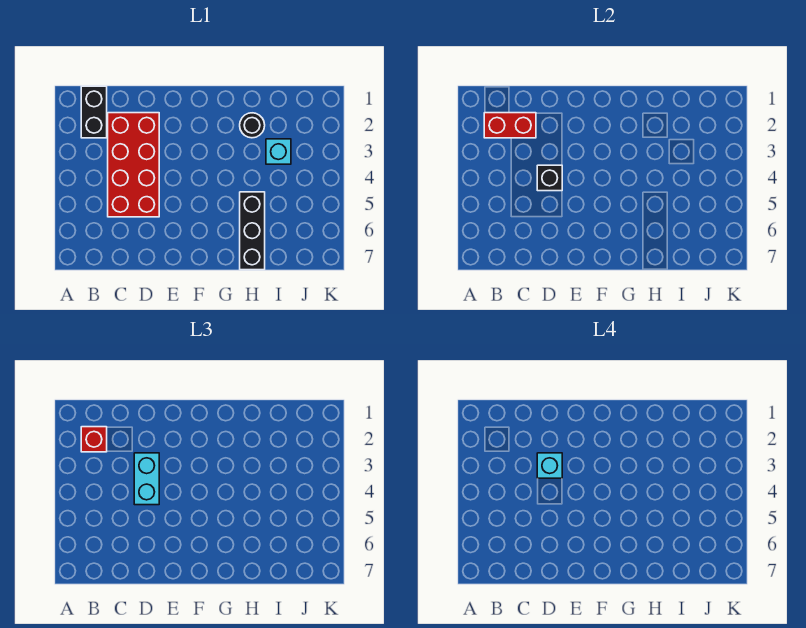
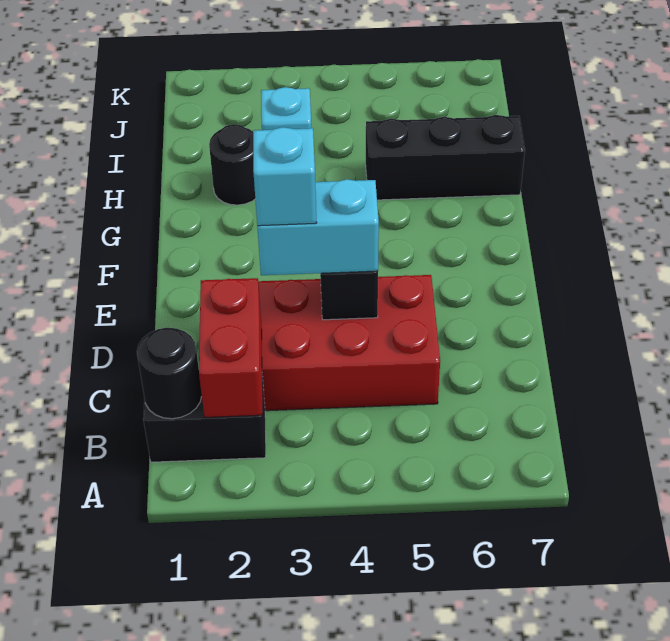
none -> black 1x1 round brick [137,328,202,419]
red 1x1 brick [81,427,107,452] -> none

